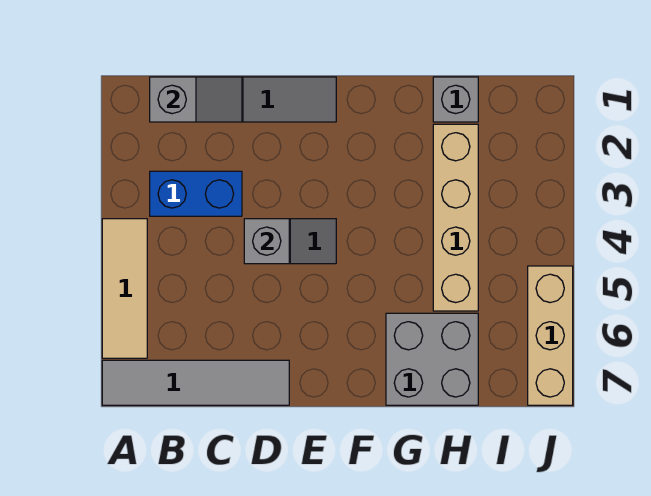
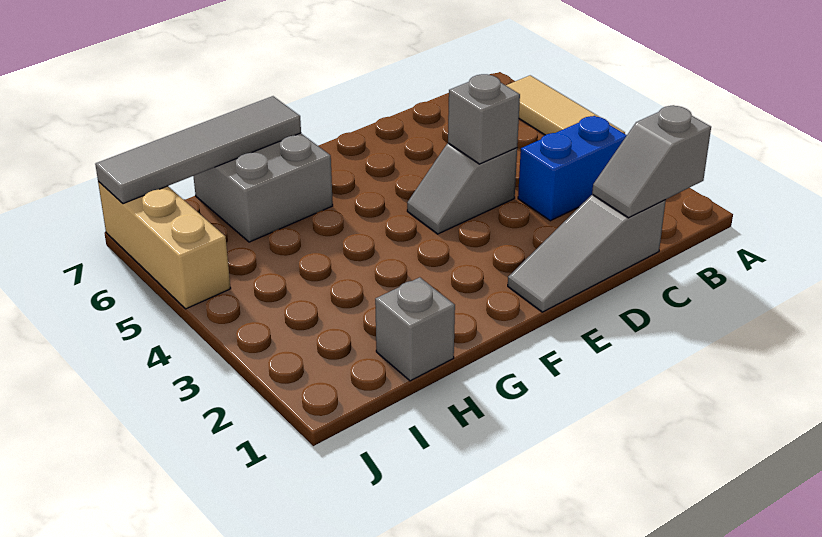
grey 1x4 tile [102,360,289,405] -> grey 1x4 tile moved to [95,96,301,204]
tan 1x4 brick [433,124,478,311] -> none

